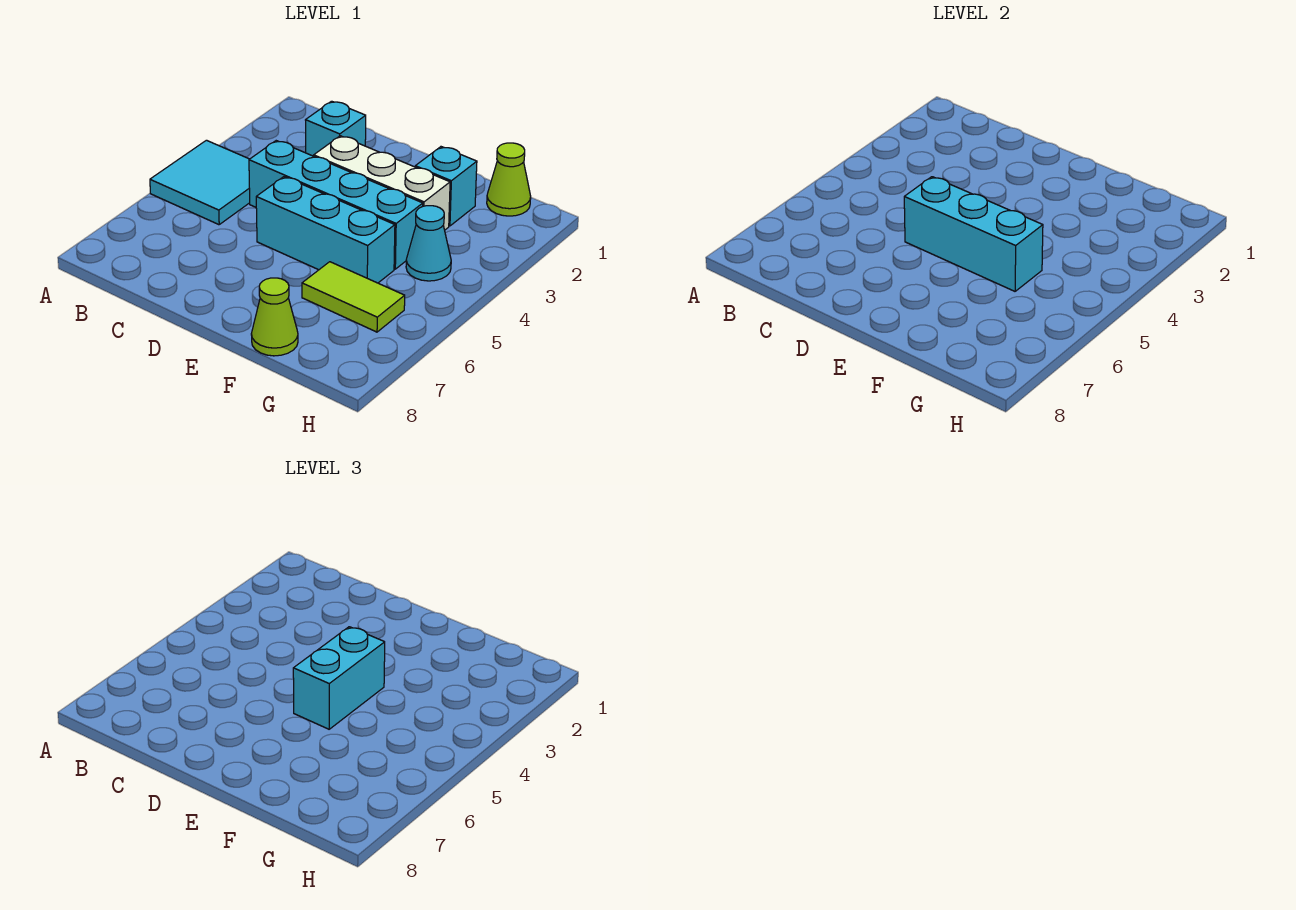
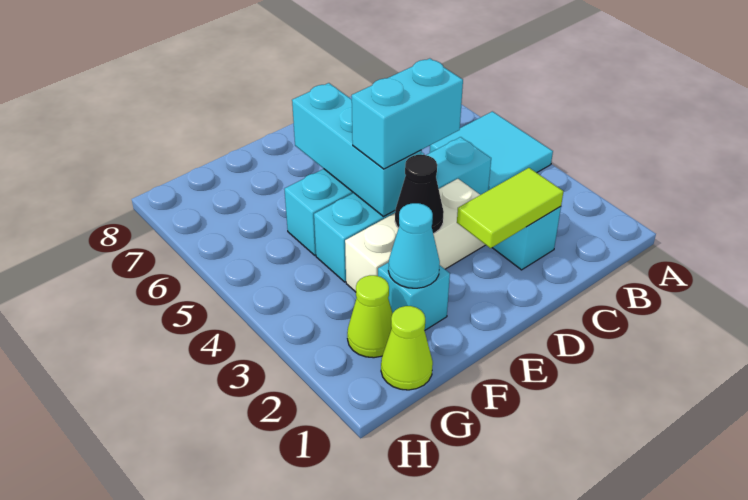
cyan 1x3 brick [904,177,1043,291] -> cyan 1x3 brick turned to [292,83,422,216]
none -> black 1x1 cone [395,155,444,234]
cyan 1x2 brick [293,627,385,729] -> cyan 1x2 brick turned to [352,58,463,169]
lime 1x2 tile [302,262,405,332] -> lime 1x2 tile moved to [457,168,563,248]
lime 1x1 cone [251,278,298,356] -> lime 1x1 cone moved to [347,275,393,358]
cyan 1x1 cone [406,206,451,281] -> cyan 1x1 cone moved to [388,203,440,288]

